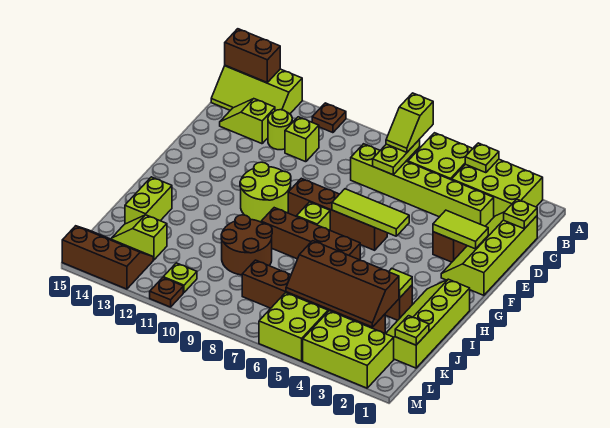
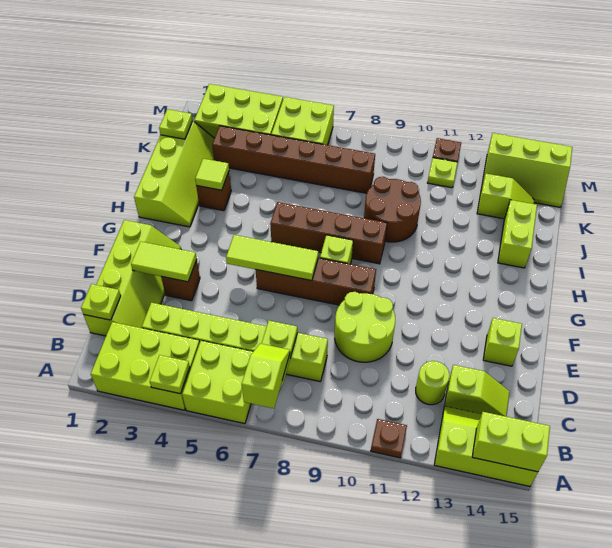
brown 1x2 brick [225,29,280,82] -> lime 1x2 brick [472,412,550,472]
lime 1x1 brick [285,117,319,162] -> lime 1x1 brick moved to [483,318,522,366]
lime 2x2 round brick [240,162,291,222] -> lime 2x2 round brick moved to [335,292,395,362]
brown 2x4 slope [286,241,399,327] -> none
brown 2x3 slope [62,226,153,289] -> lime 2x3 slope [481,133,572,207]

